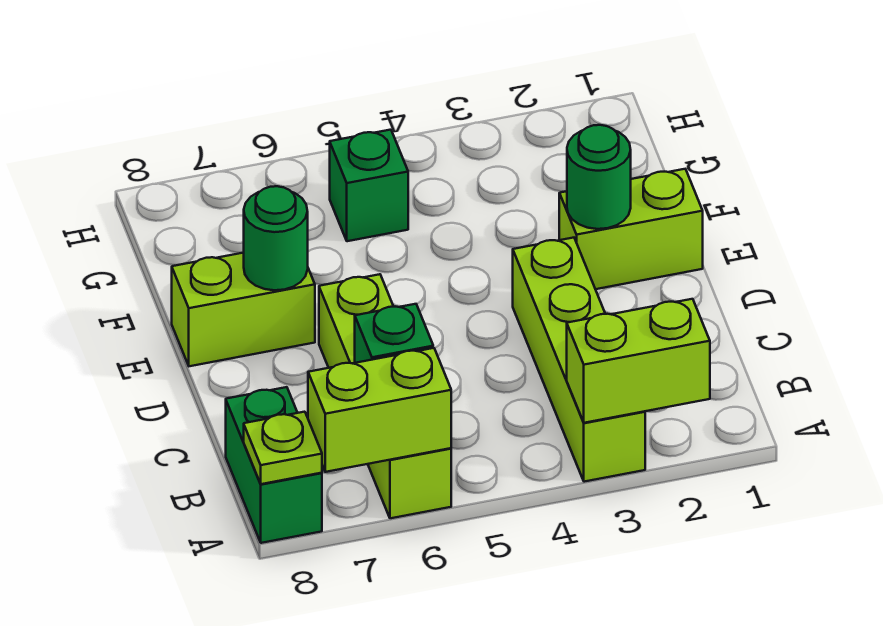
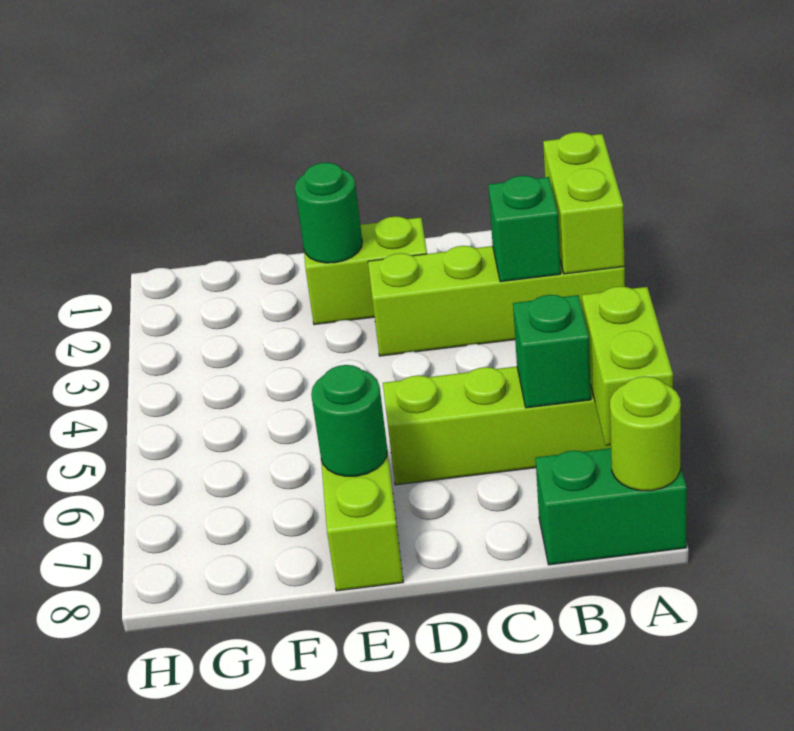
lime 1x1 plate [244,412,322,484] -> lime 1x1 round brick [610,376,681,491]
lime 1x2 brick [559,169,703,289] -> lime 1x2 brick turned to [304,216,427,325]
green 1x1 brick [330,130,408,241] -> green 1x1 brick moved to [488,176,561,282]

